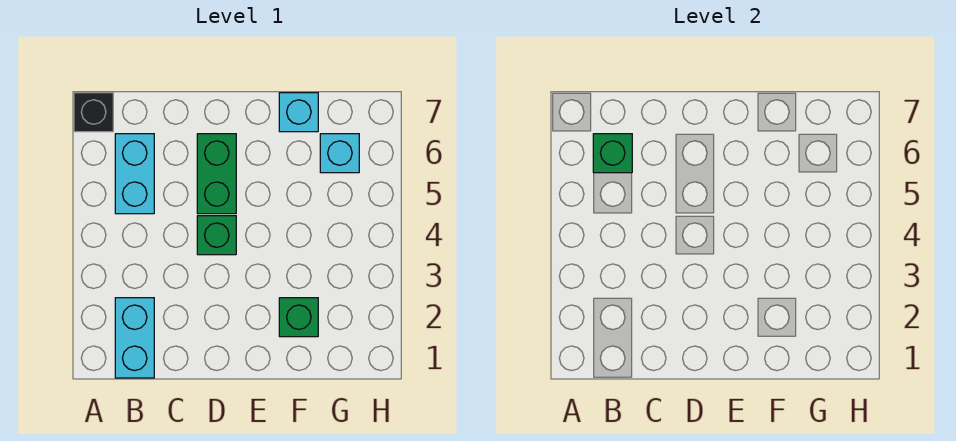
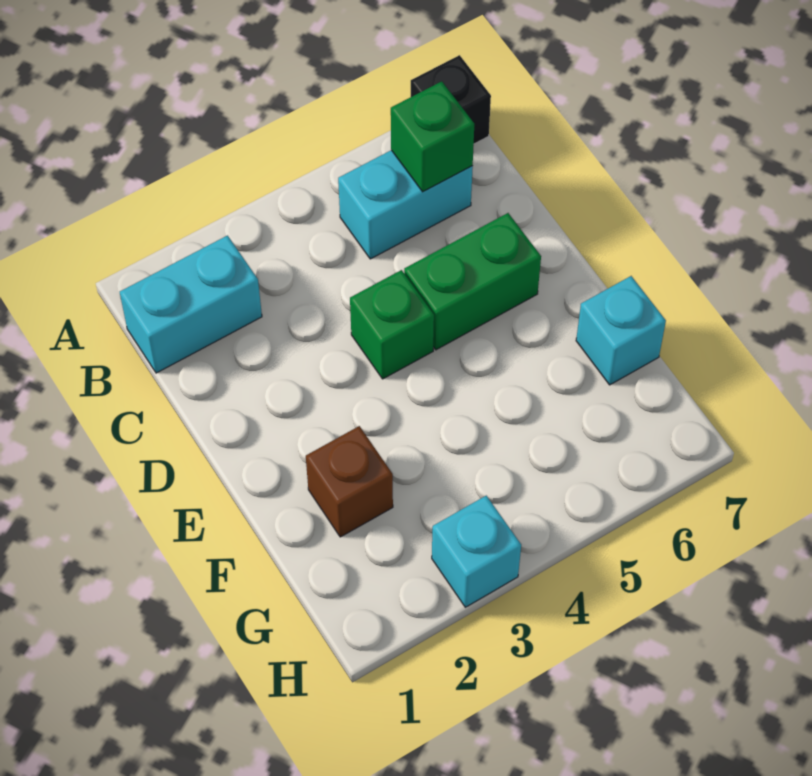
green 1x1 brick [279,298,318,337] -> brown 1x1 brick [306,426,393,537]
cyan 1x1 brick [320,134,359,173] -> cyan 1x1 brick moved to [432,496,521,607]

